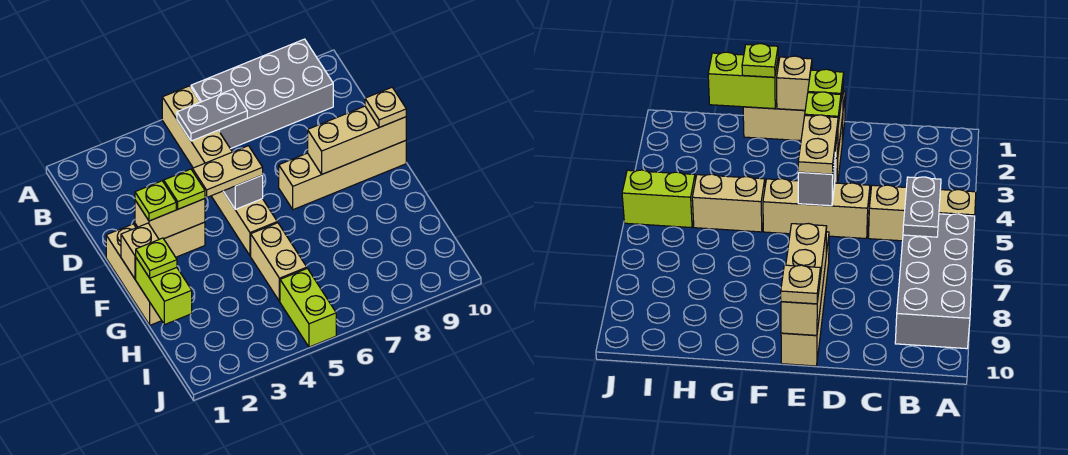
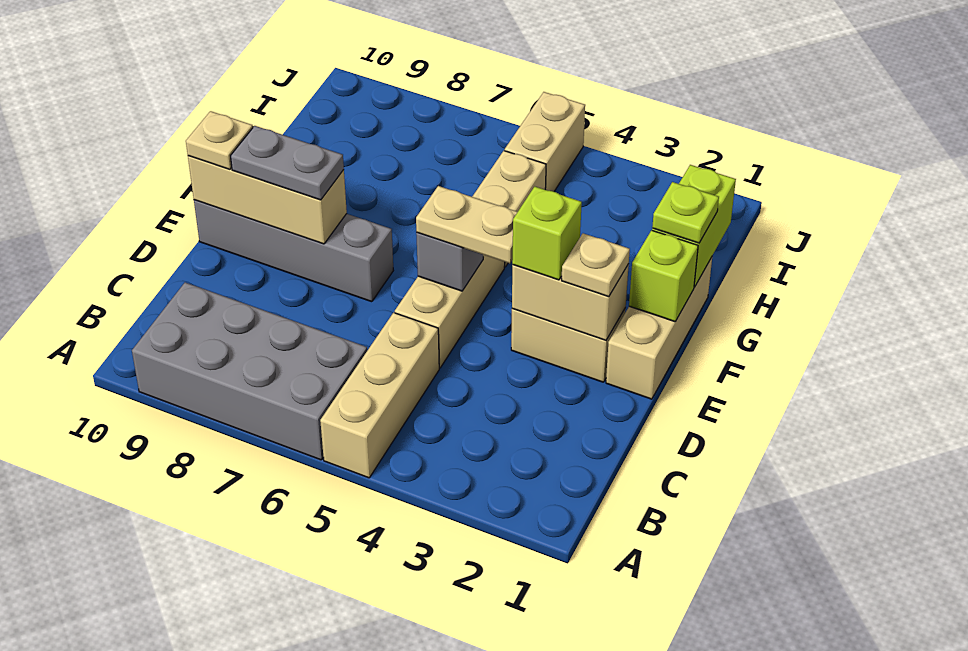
grey 1x2 plate [177,89,247,141] -> grey 1x2 plate moved to [231,126,344,200]
lime 1x1 plate [135,181,176,221] -> tan 1x1 plate [562,233,630,297]
lime 1x1 plate [164,169,205,209] -> lime 1x1 brick [512,187,582,280]
tan 1x4 brick [279,141,406,210] -> grey 1x4 brick [194,200,393,302]
tan 1x1 brick [121,223,159,279] -> lime 1x1 brick [629,230,698,322]
lime 1x2 brick [280,268,336,347] -> tan 1x2 brick [505,92,585,191]

